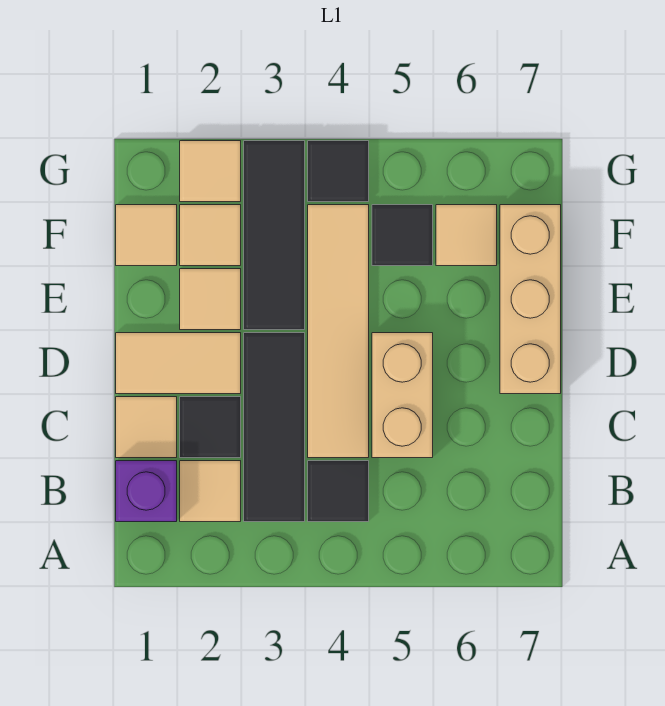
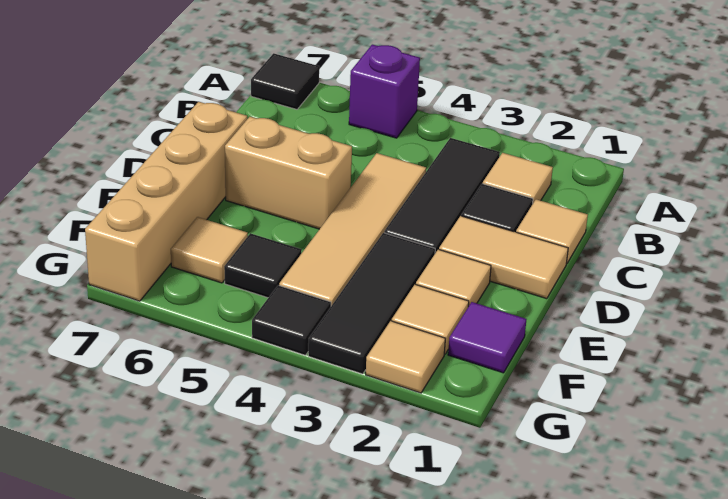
purple 1x1 brick [116,461,177,522] -> purple 1x1 brick moved to [349,45,420,138]
black 1x1 tile [308,461,369,522] -> black 1x1 tile moved to [251,53,319,109]
tan 1x2 brick [372,333,433,458] -> tan 1x2 brick turned to [225,117,352,229]
tan 1x3 brick [500,205,561,394] -> tan 1x4 brick [85,102,247,301]
tan 1x1 tile [116,205,177,266] -> purple 1x1 tile [448,302,526,373]

